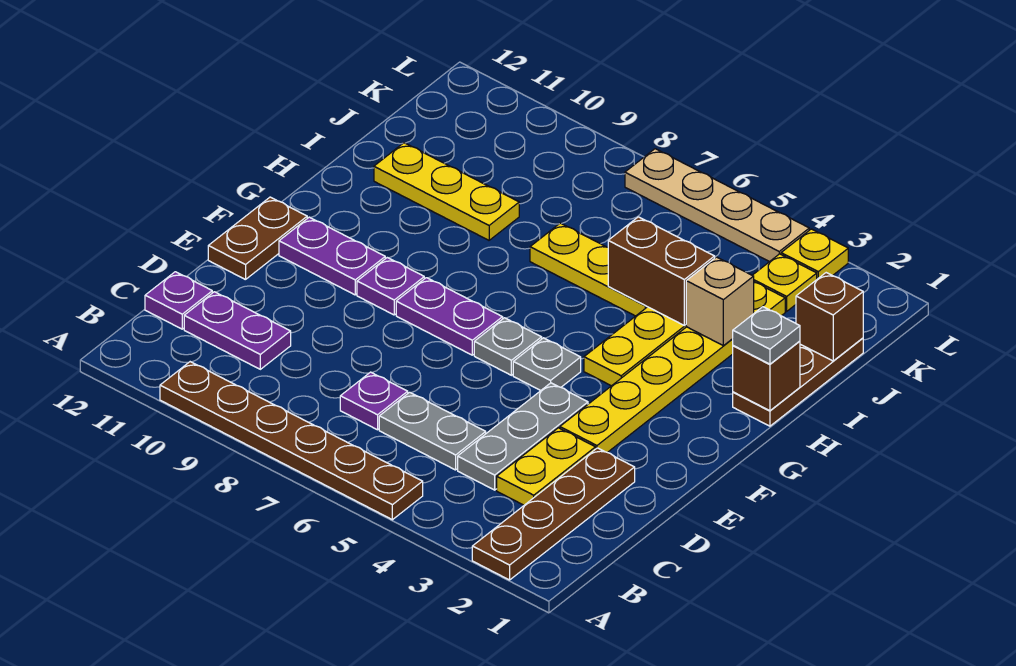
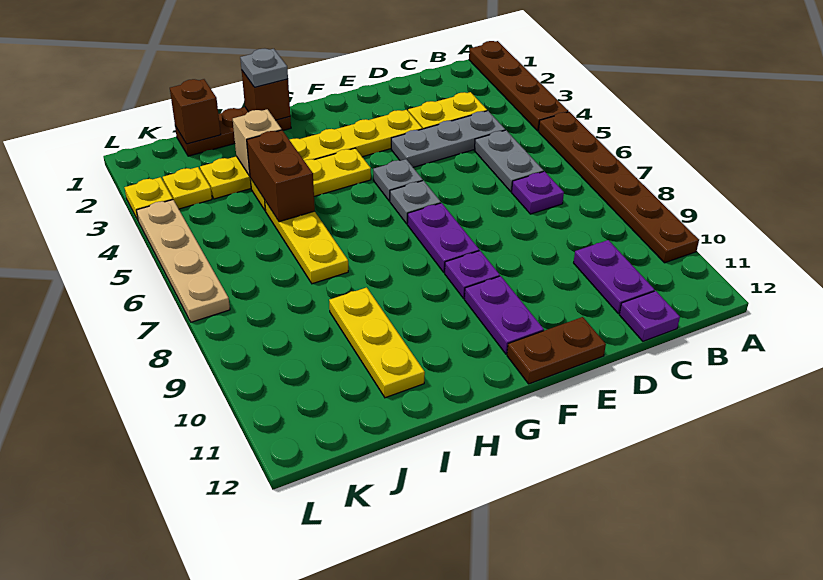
brown 1x4 plate [472,448,635,580] -> brown 1x4 plate turned to [469,41,568,131]

